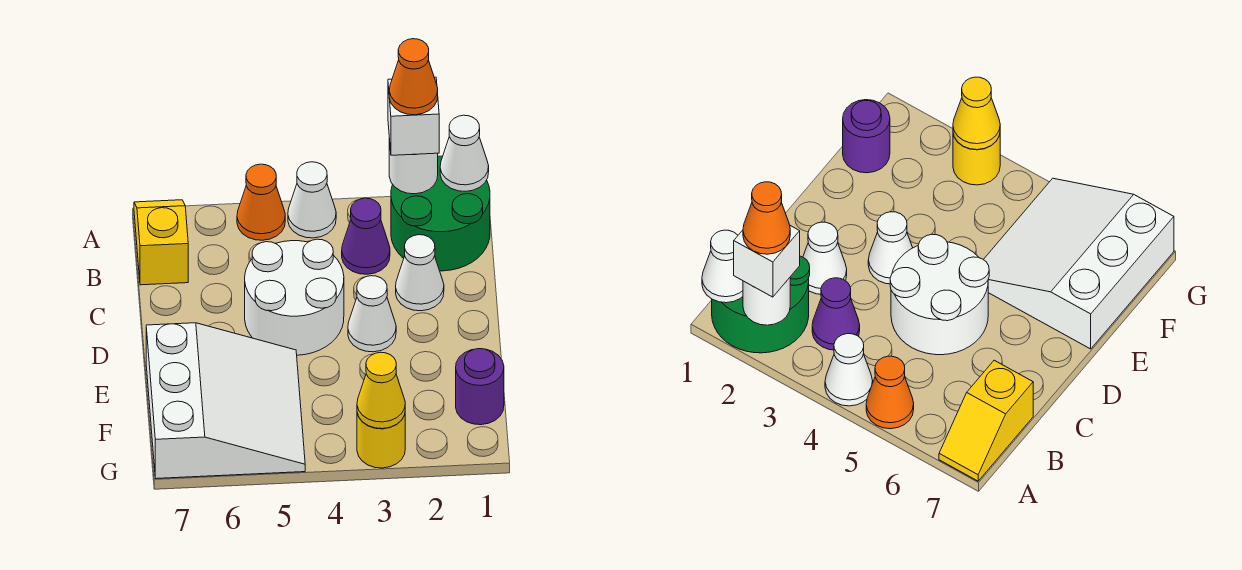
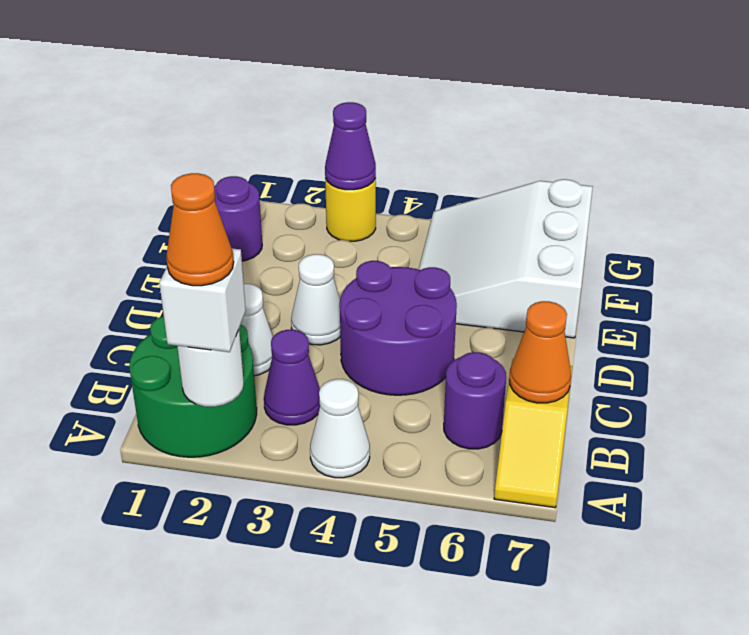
white 1x1 cone [440,115,489,191] -> none
orange 1x1 cone [237,164,285,240] -> orange 1x1 cone moved to [509,301,571,403]
none -> purple 1x1 round brick [444,352,506,449]
white 2x2 round brick [245,239,344,355] -> purple 2x2 round brick [340,261,457,395]
yellow 1x1 cone [357,352,405,429] -> purple 1x1 cone [325,102,376,190]

